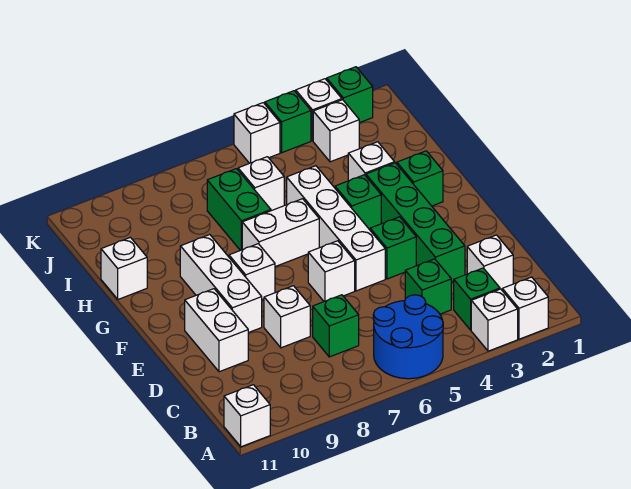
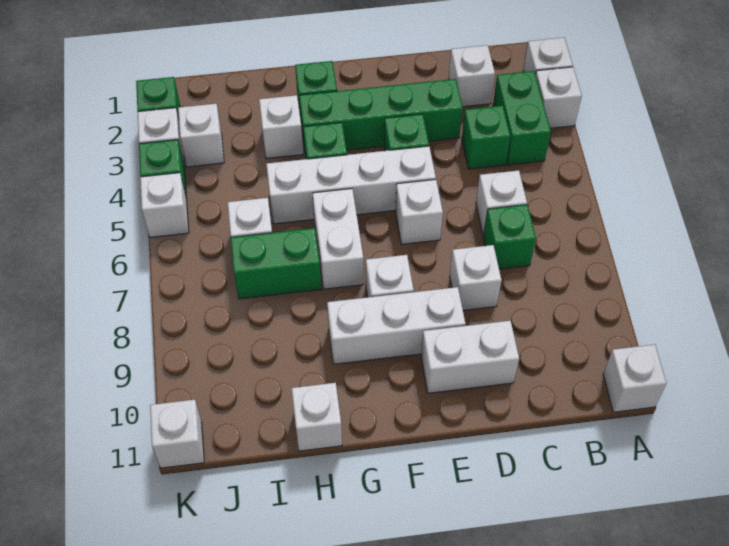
blue 2x2 round brick [373,295,443,379] -> none
green 1x1 brick [454,268,500,330] -> green 1x2 brick [493,71,551,165]
none -> white 1x1 brick [476,170,527,235]
none -> white 1x1 brick [150,400,204,468]

